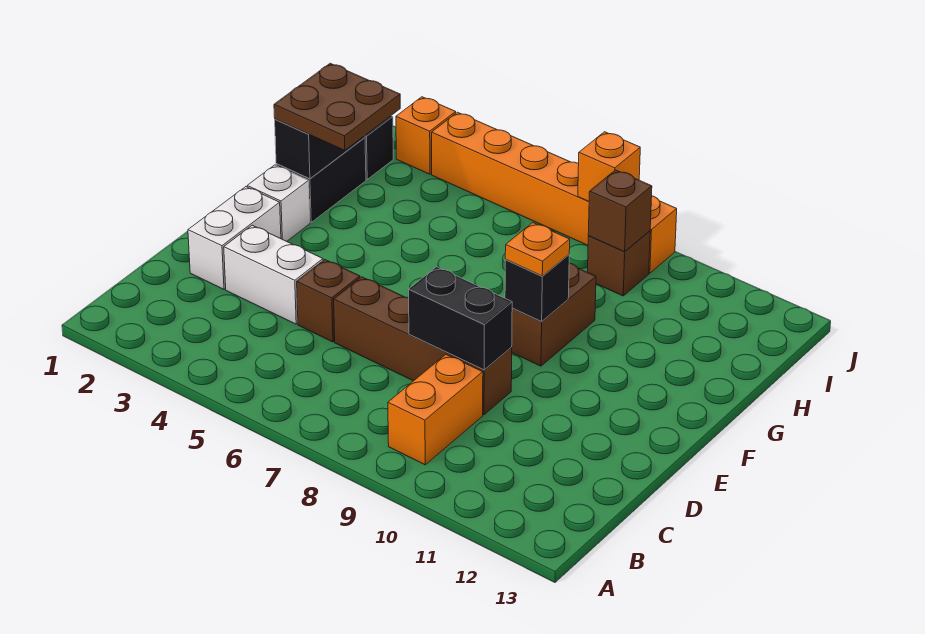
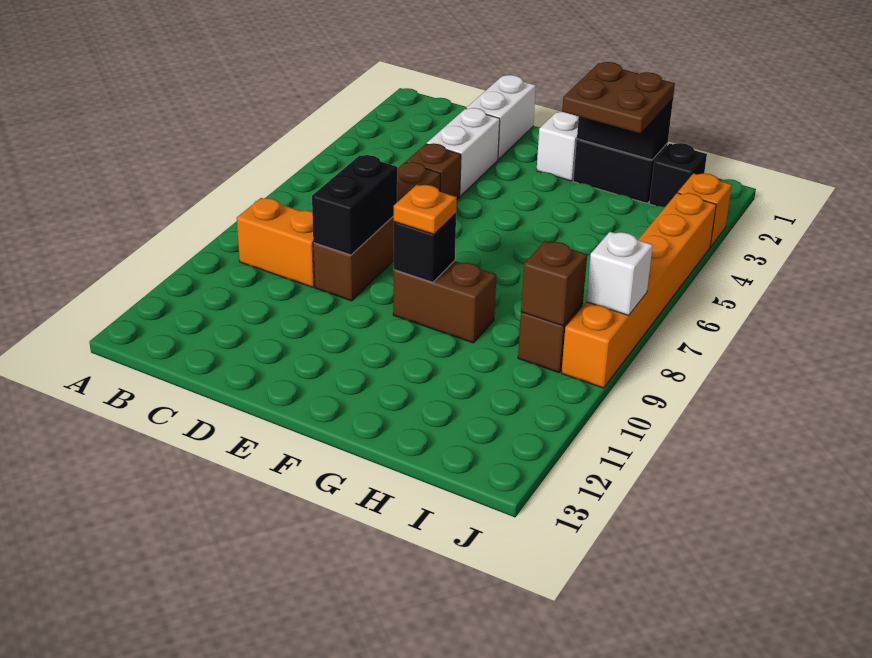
white 1x2 brick [188,187,281,289] -> white 1x2 brick turned to [466,75,536,159]
orange 1x1 brick [578,132,640,201] -> white 1x1 brick [586,232,653,315]

